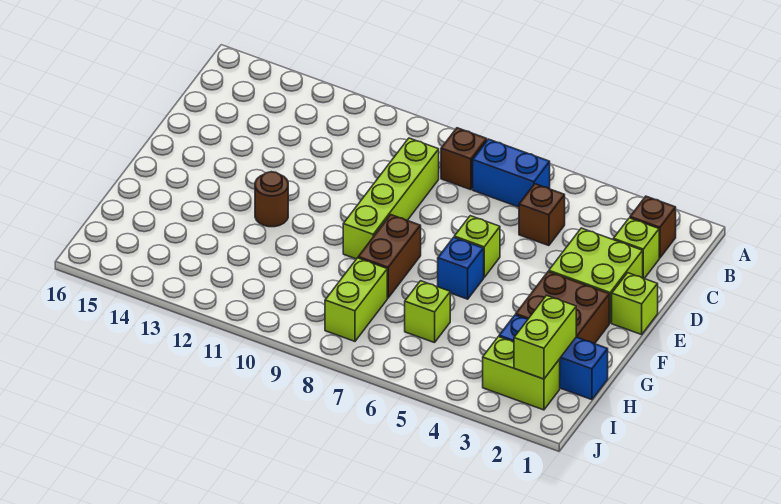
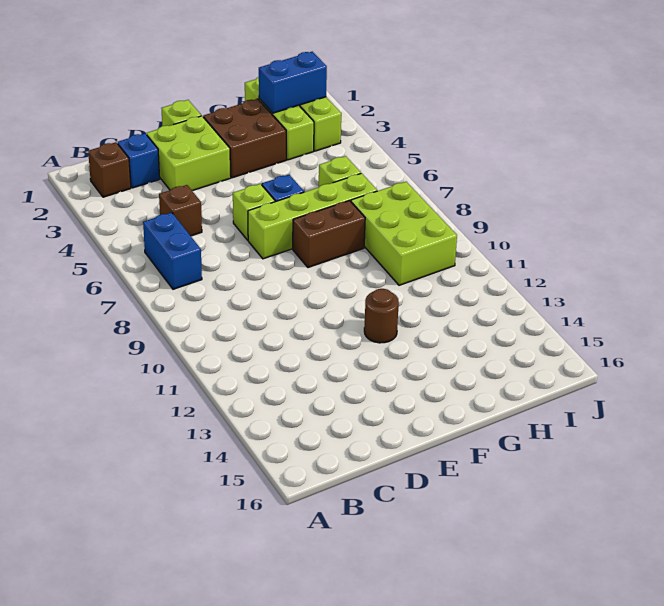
brown 1x1 brick [441,128,487,190] -> none
lime 1x1 brick [613,218,659,279] -> blue 1x1 brick [118,133,160,188]
lime 1x4 brick [343,138,439,259] -> lime 1x4 brick moved to [248,173,377,259]
blue 1x3 brick [499,315,608,400] -> lime 1x3 brick [245,77,314,160]
lime 1x2 brick [514,295,576,379] -> blue 1x2 brick [259,52,327,113]
lime 1x2 brick [325,258,387,341] -> lime 2x3 brick [351,182,457,285]

